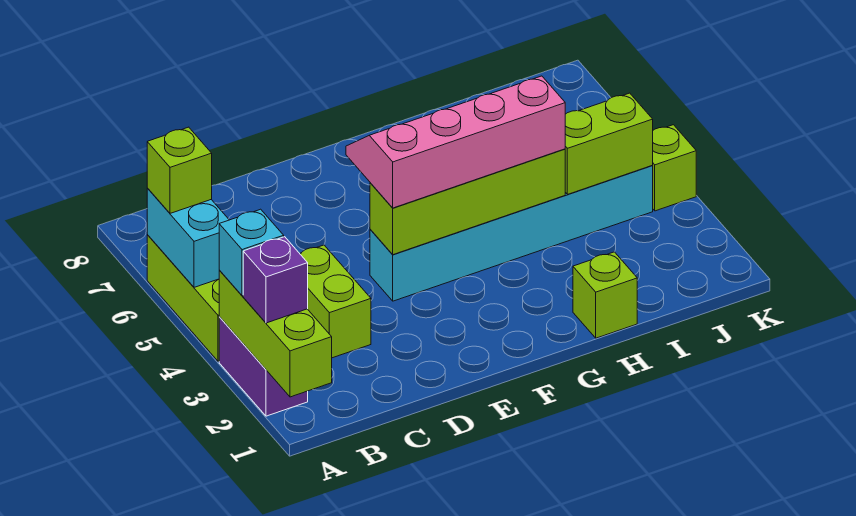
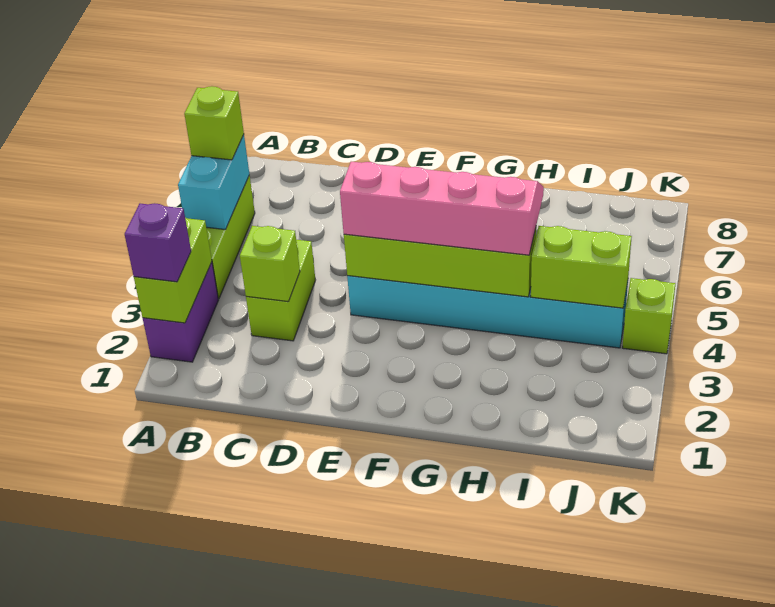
lime 1x3 brick [219,270,332,397] -> lime 1x2 brick [134,218,212,323]
cyan 1x1 brick [219,209,284,296] -> none
lime 1x1 brick [573,252,637,338] -> lime 1x1 brick moved to [240,226,300,302]

